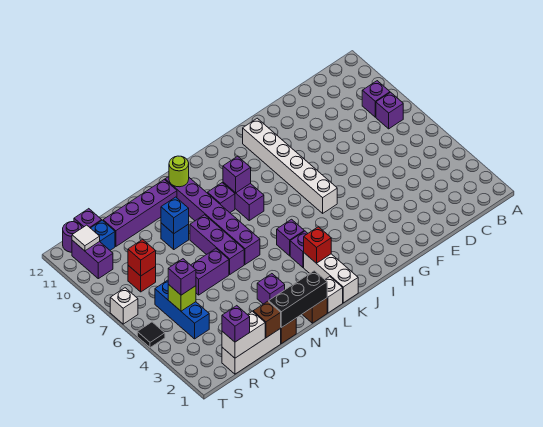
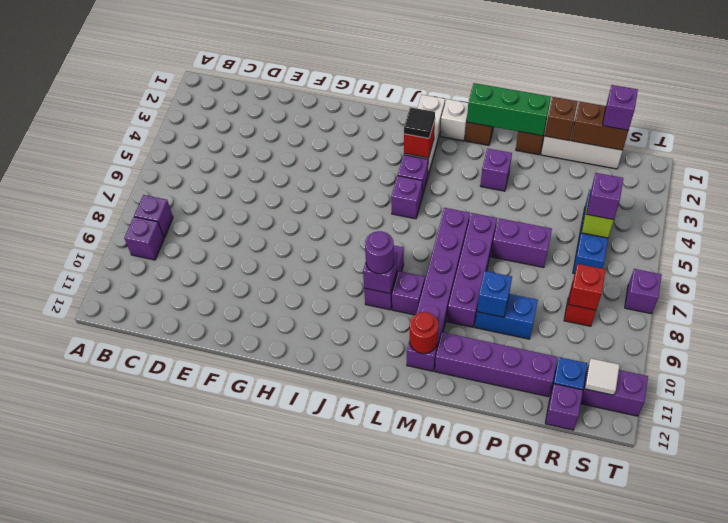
white 1x6 brick [243,118,337,213] -> none
black 1x3 brick [269,271,327,328] -> green 1x3 brick [467,83,551,136]
lime 1x1 round brick [169,156,189,187] -> red 1x1 round brick [410,312,439,354]
purple 1x3 brick [190,215,244,274] -> purple 1x4 brick [447,213,497,327]
blue 1x1 brick [161,223,189,249] -> blue 1x2 brick [475,294,538,339]
white 1x2 brick [222,311,265,358] -> brown 1x2 brick [571,102,628,150]
purple 1x2 brick [72,240,113,279] -> purple 1x2 brick turned to [581,365,648,416]
purple 1x1 round brick [63,222,82,252] -> purple 1x1 round brick moved to [365,231,394,274]
black 1x1 tile [137,322,165,348] -> black 1x1 tile moved to [404,107,435,138]
white 1x1 brick [110,288,138,324] -> purple 1x1 brick [625,269,662,314]

